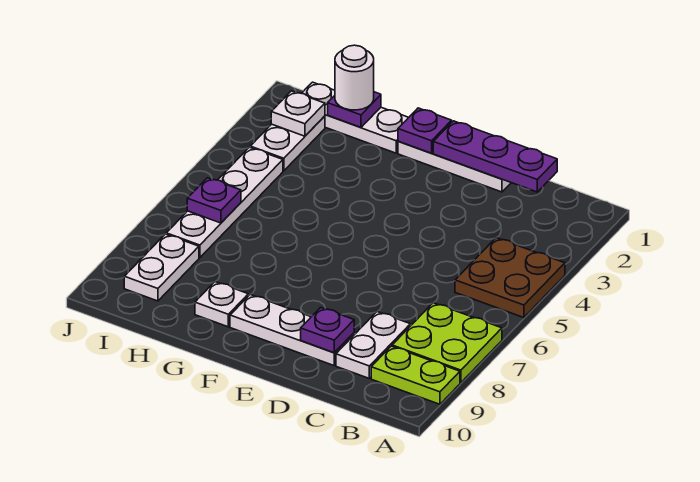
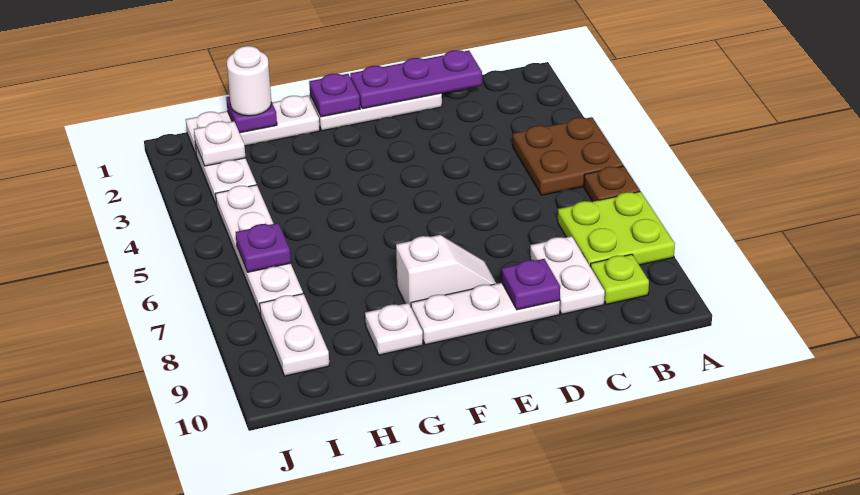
none -> brown 1x1 plate [584,166,640,201]
lime 1x2 plate [371,346,460,404] -> lime 1x1 plate [590,254,649,304]
none -> white 1x2 slope [396,235,496,306]

